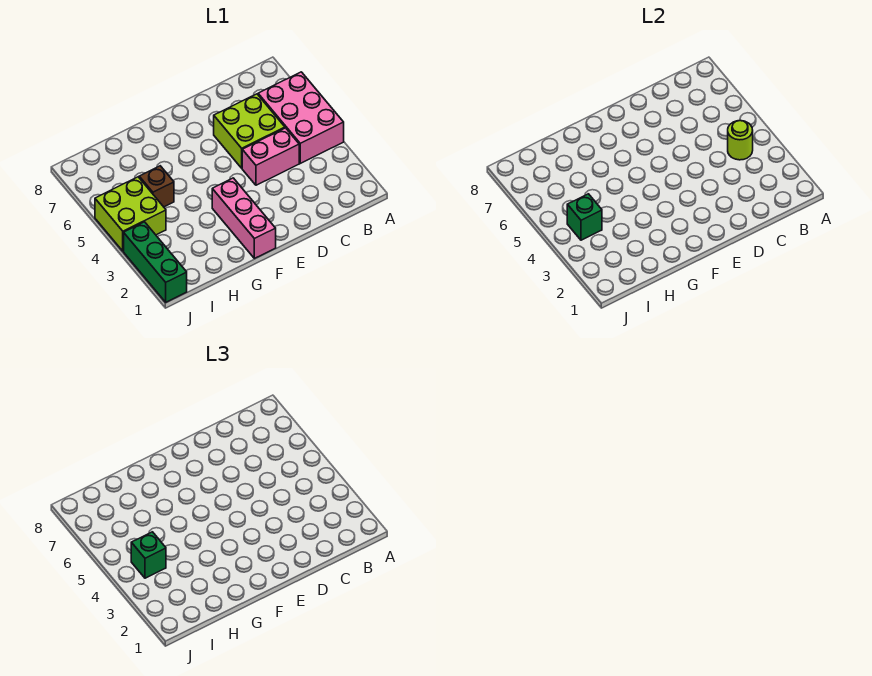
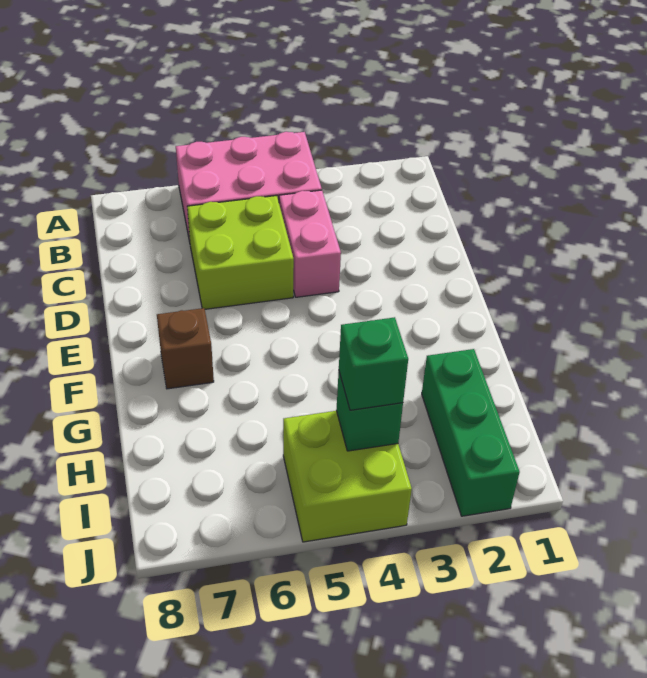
lime 1x1 round brick [728,121,753,160] -> none
pink 1x3 brick [212,178,276,258] -> none
brown 1x1 brick [139,166,174,207] -> brown 1x1 brick moved to [157,308,214,389]
green 1x3 brick [124,222,187,302] -> green 1x3 brick turned to [422,349,520,516]

